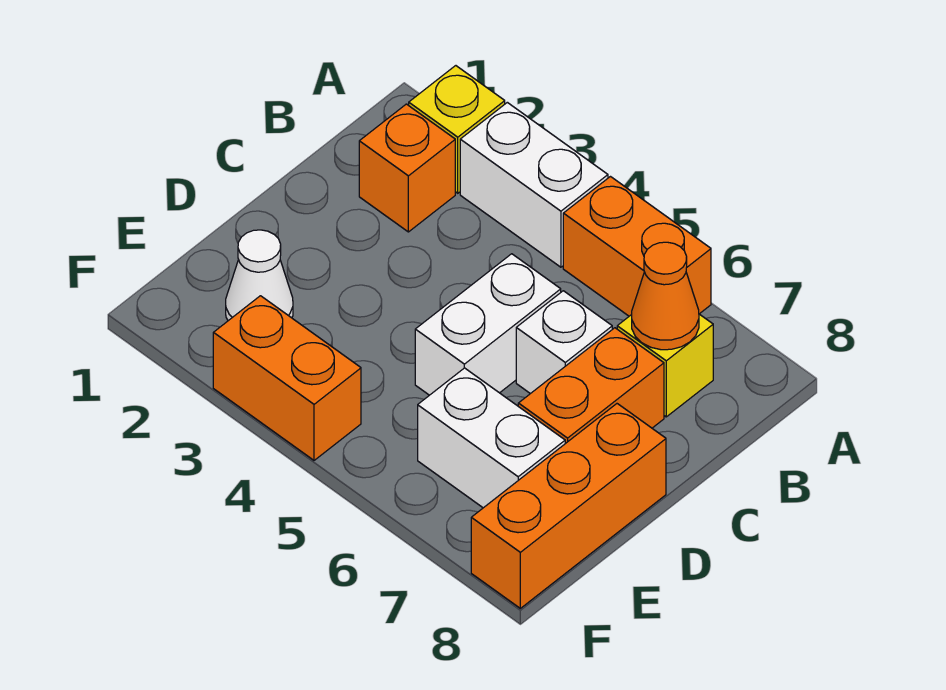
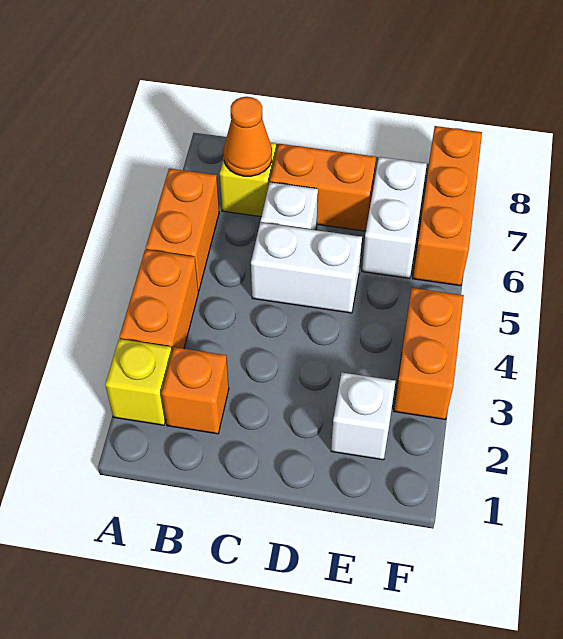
white 1x2 brick [460,102,608,267] -> orange 1x2 brick [120,250,199,352]
orange 1x3 brick [471,404,666,608] -> orange 1x3 brick turned to [412,126,482,286]
white 1x1 cone [226,230,293,321] -> white 1x1 brick [331,373,395,460]

